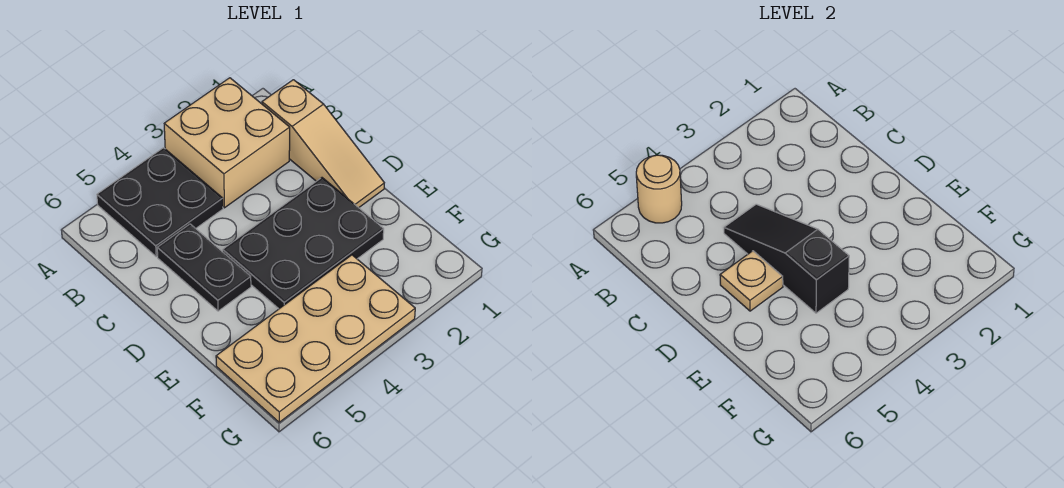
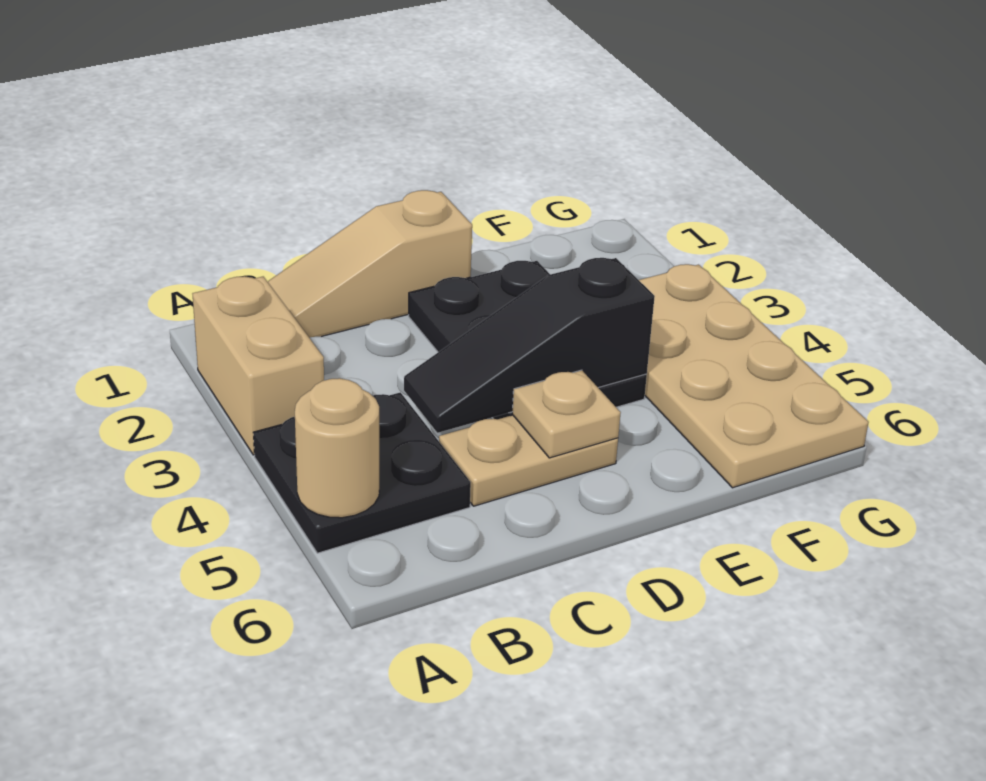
tan 2x2 brick [164,78,290,208] -> tan 1x2 brick [193,276,324,455]
tan 1x3 slope [262,80,384,208] -> tan 1x3 slope turned to [268,190,472,338]
black 1x2 plate [157,224,251,311] -> tan 1x2 plate [439,415,618,506]

